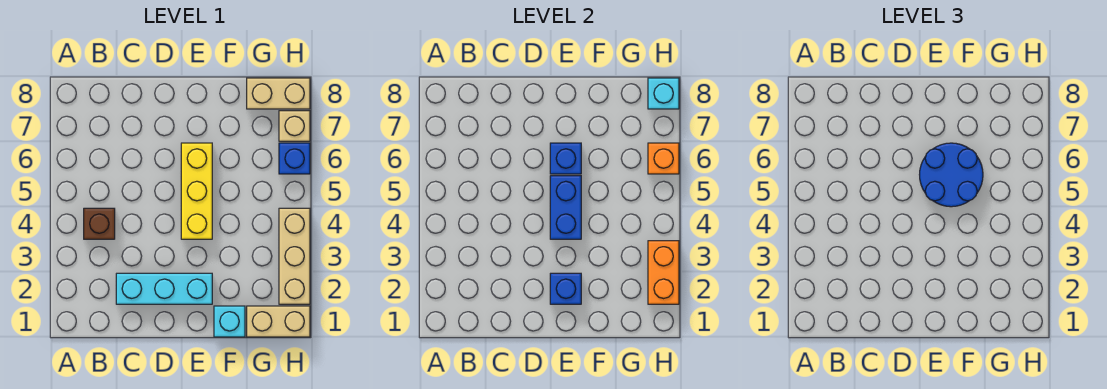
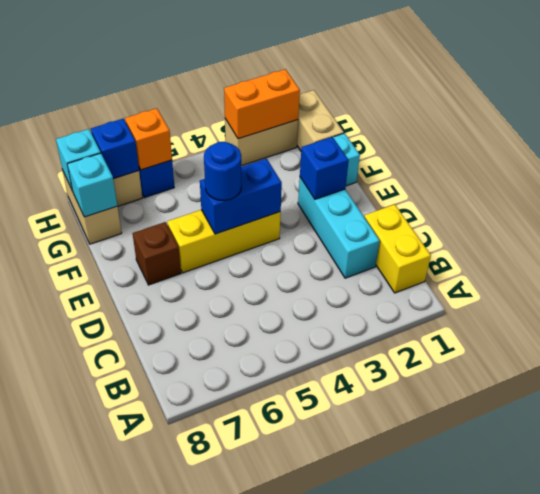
none -> yellow 1x2 brick [364,204,431,293]
brown 1x1 brick [84,208,115,239] -> brown 1x1 brick moved to [133,222,181,285]
blue 2x2 round brick [920,143,983,207] -> blue 1x1 round brick [204,142,241,201]
blue 1x1 brick [550,143,581,174] -> blue 1x1 brick moved to [91,119,139,179]
none -> cyan 1x1 brick [67,153,117,217]
tan 1x3 brick [279,208,310,304] -> tan 1x2 brick [225,119,298,166]

